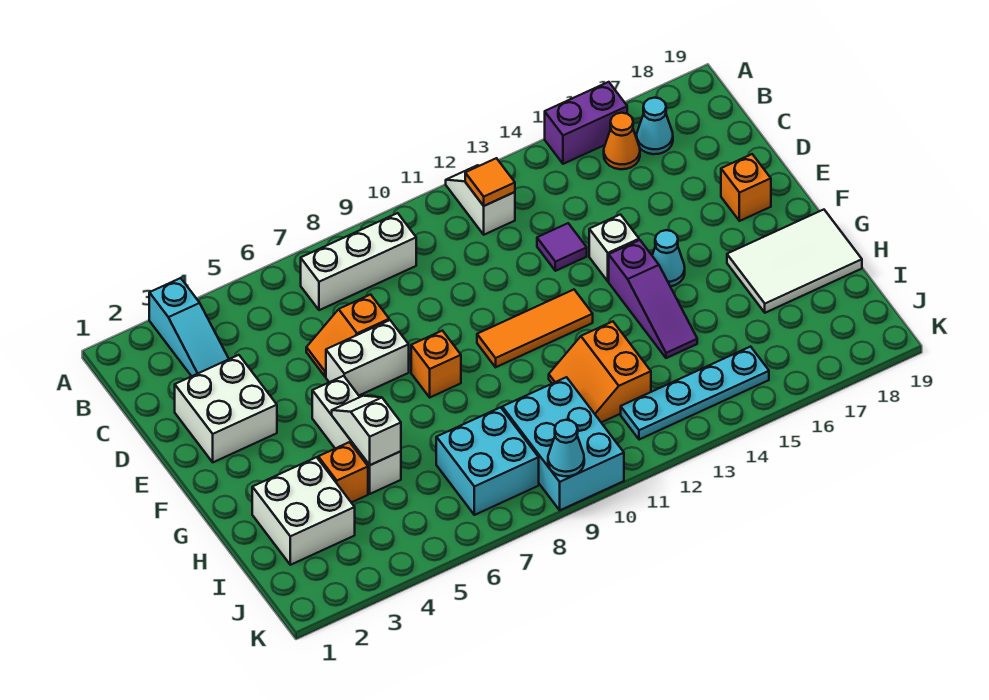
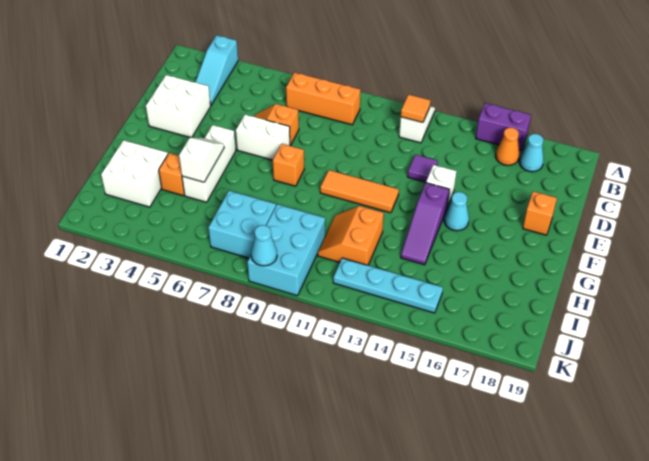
white 1x3 brick [301,213,416,310] -> orange 1x3 brick [286,72,361,125]
white 2x3 tile [727,210,862,313] -> none

